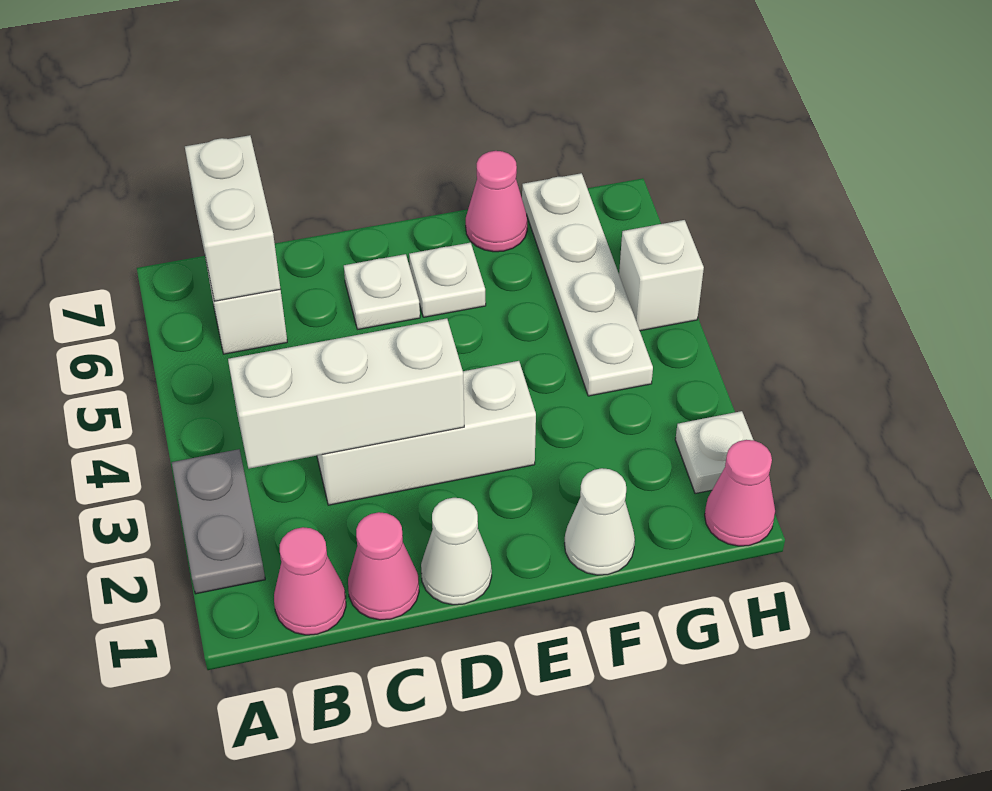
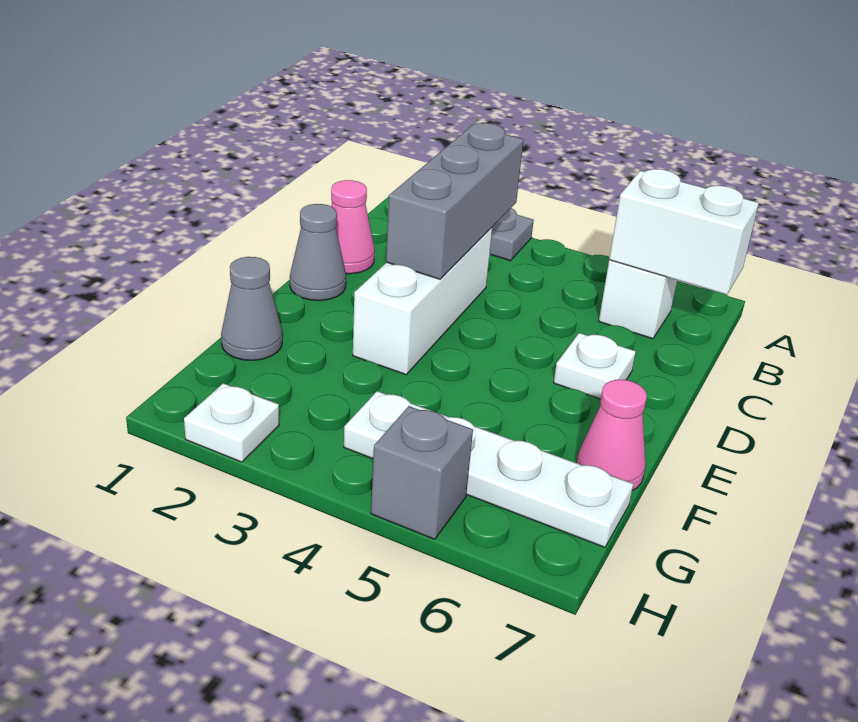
pink 1x1 cone [274,527,346,635] -> none
white 1x3 brick [228,318,464,469] -> grey 1x3 brick [386,123,523,279]
white 1x1 cone [421,498,492,605] -> grey 1x1 cone [290,204,346,300]
white 1x1 plate [409,243,486,317] -> none
white 1x1 cone [565,468,635,575] -> grey 1x1 cone [221,257,282,360]
pink 1x1 cone [705,440,775,546] -> none
white 1x1 brick [619,220,704,331] -> grey 1x1 brick [371,406,473,539]

